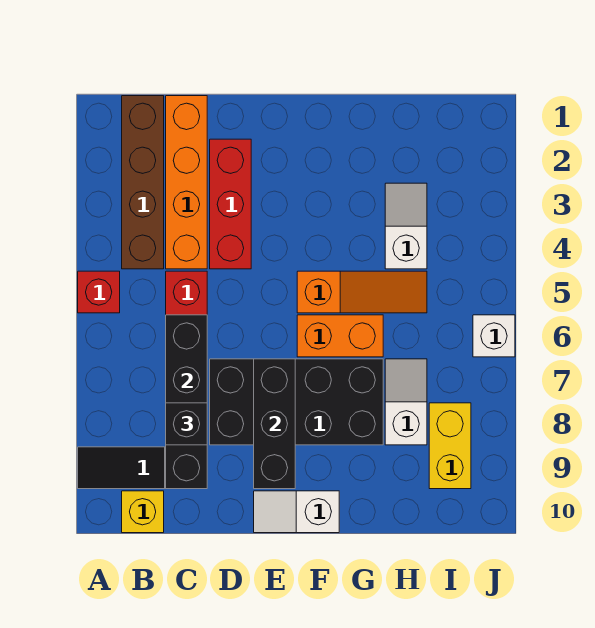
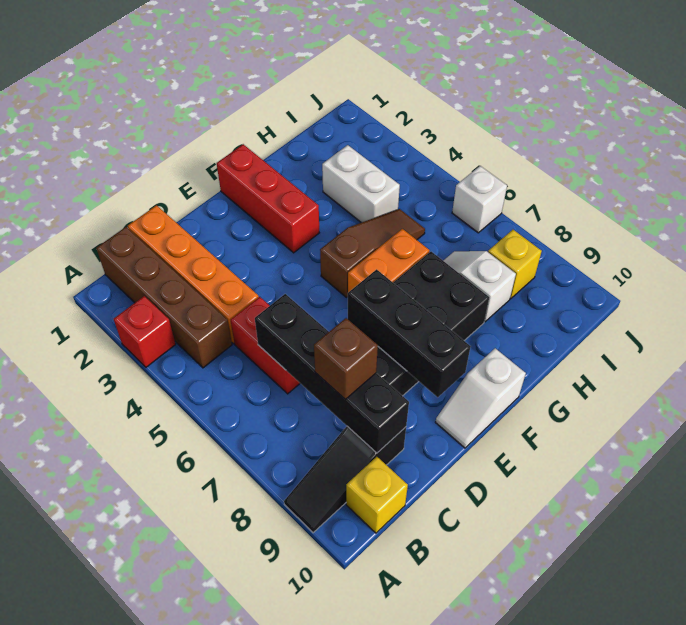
red 1x1 brick [78,271,120,313] -> red 1x1 brick moved to [114,296,176,367]
black 1x1 brick [166,403,207,445] -> brown 1x1 brick [314,318,378,399]
red 1x3 brick [210,139,251,269] -> red 1x3 brick moved to [217,144,319,253]
orange 1x3 slope [297,271,427,313] -> brown 1x3 slope [320,209,425,297]
white 1x2 slope [385,183,427,269] -> white 1x2 brick [322,145,400,223]
yellow 1x2 brick [429,403,471,489] -> yellow 1x1 brick [488,230,542,299]

